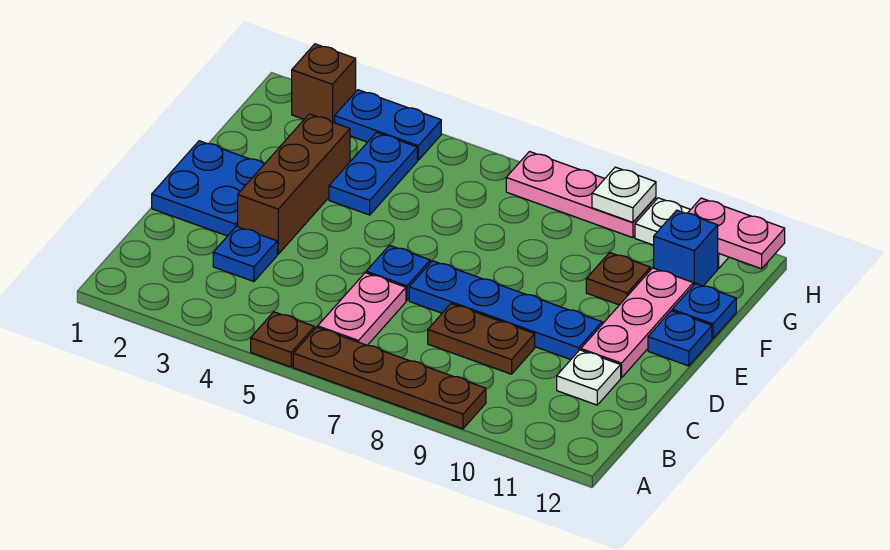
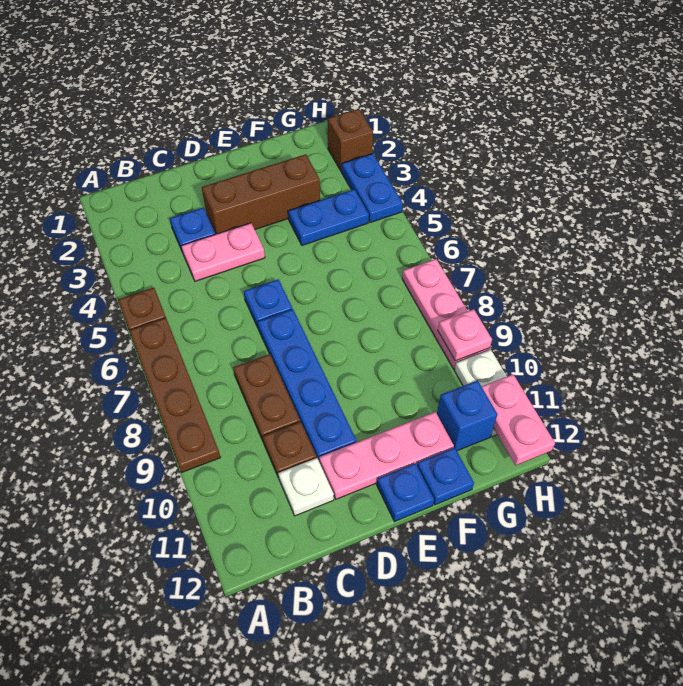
pink 1x2 plate [318,273,406,345] -> pink 1x2 plate moved to [181,223,265,281]
blue 2x2 plate [152,141,264,236] -> none
brown 1x1 plate [586,253,650,305] -> brown 1x1 plate moved to [263,422,317,478]
white 1x1 plate [592,167,656,222] -> pink 1x1 plate [438,309,492,361]

